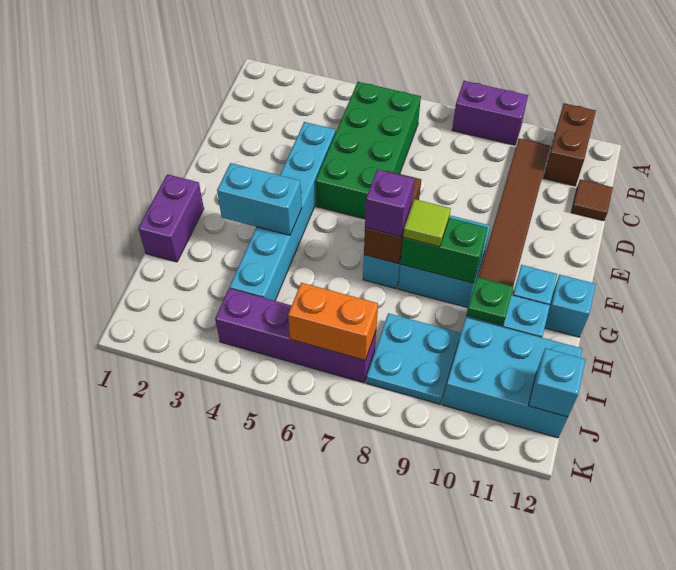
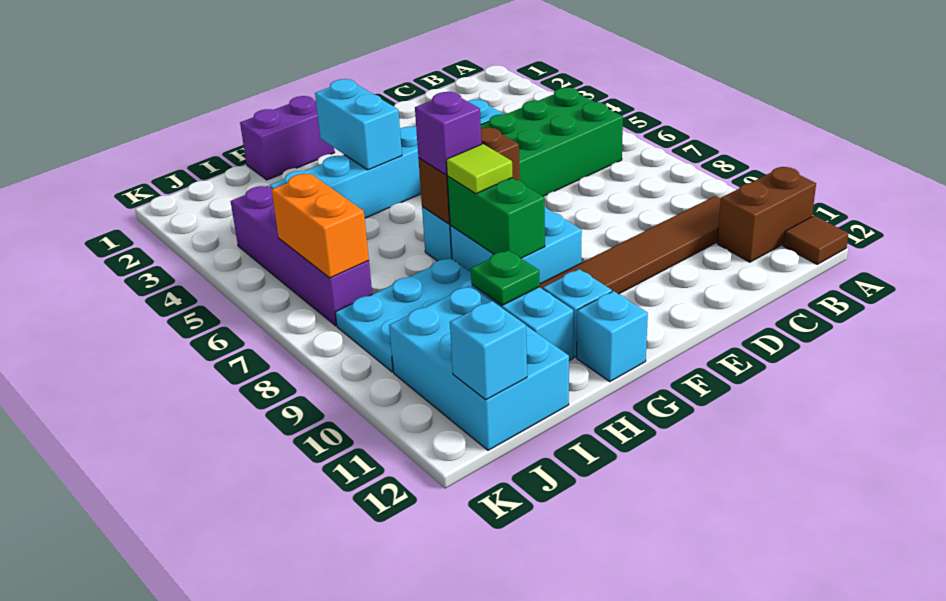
purple 1x2 brick [452,81,528,145] -> none
brown 1x1 tile [571,180,613,221] -> brown 1x1 tile moved to [783,216,849,264]
cyan 2x2 plate [366,313,460,404] -> cyan 2x3 plate [335,258,472,372]

